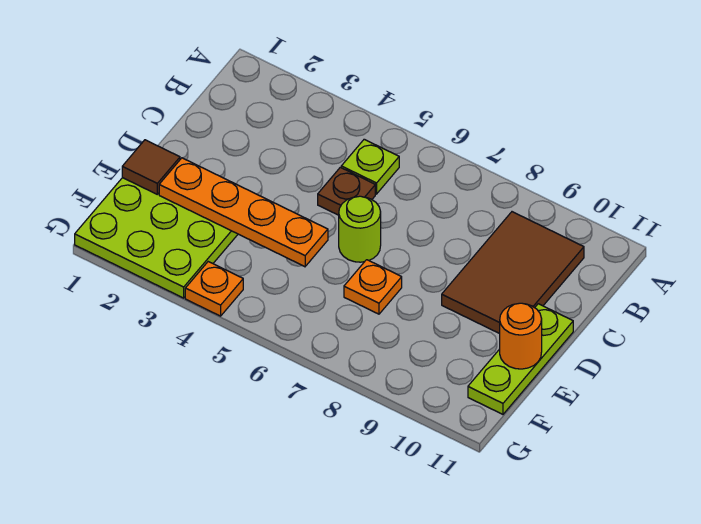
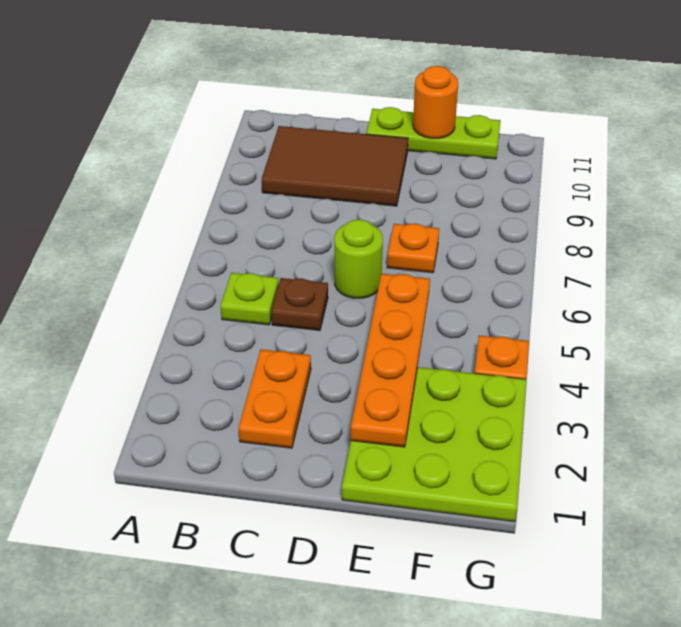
none -> orange 1x2 plate [238,349,311,448]
brown 1x1 tile [122,140,180,194] -> none

